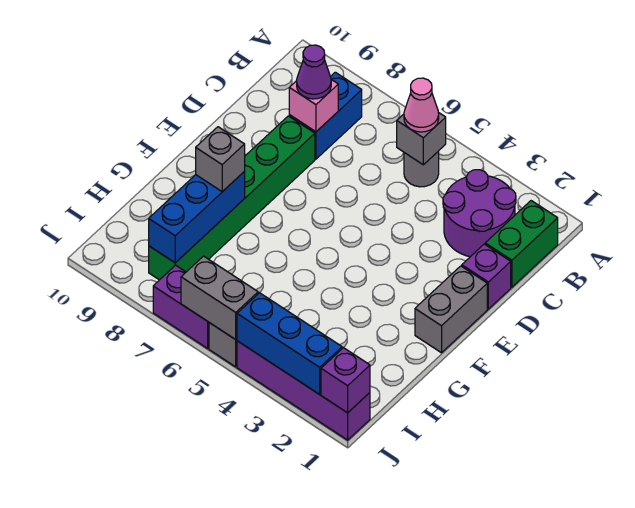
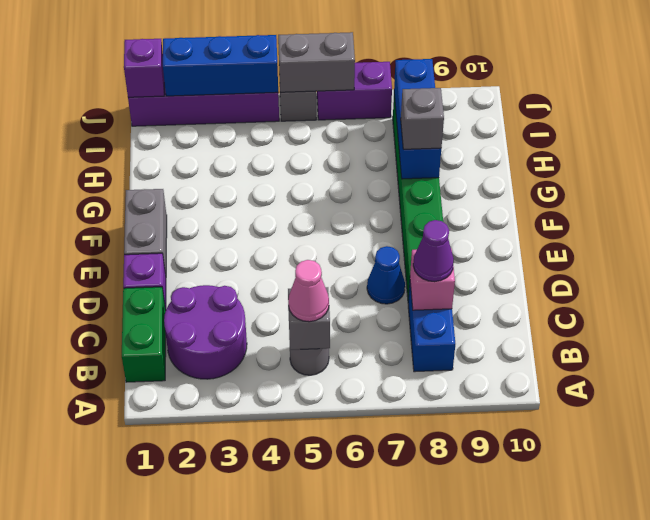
none -> blue 1x1 cone [367,246,405,304]

